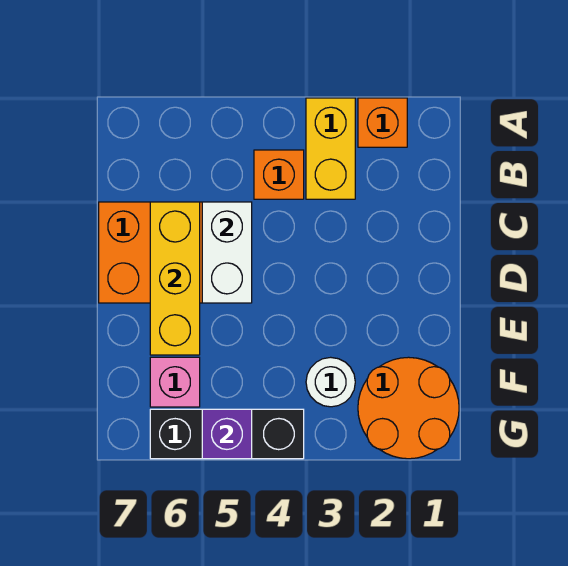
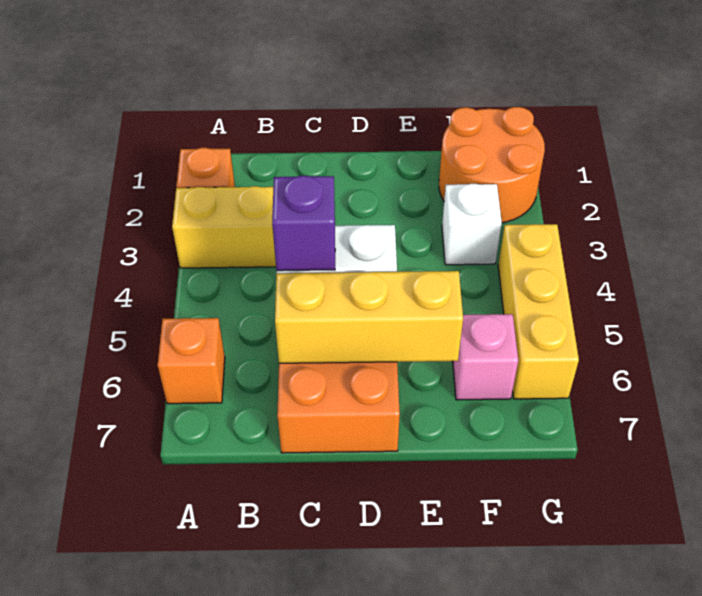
orange 1x1 brick [254,150,304,199] -> orange 1x1 brick moved to [158,318,225,404]
white 1x1 round brick [306,357,355,407] -> white 1x1 brick [442,184,502,265]
black 1x3 brick [150,409,304,459] -> yellow 1x3 brick [498,224,579,399]
purple 1x1 brick [202,409,252,459] -> purple 1x1 brick moved to [272,176,335,271]

